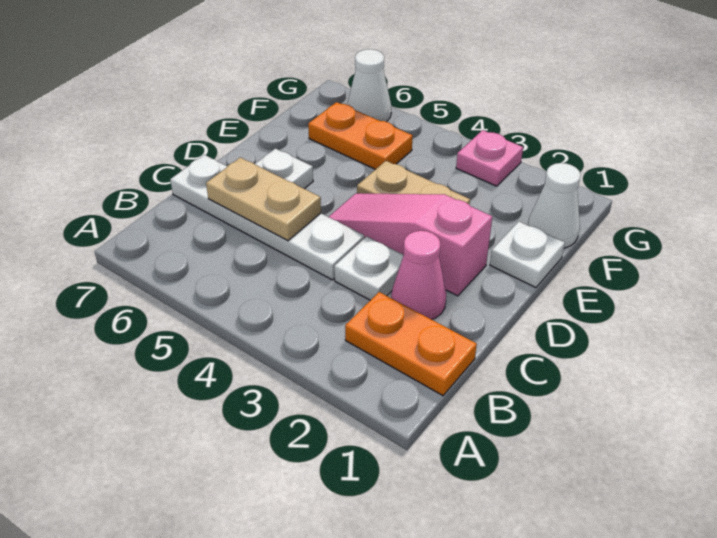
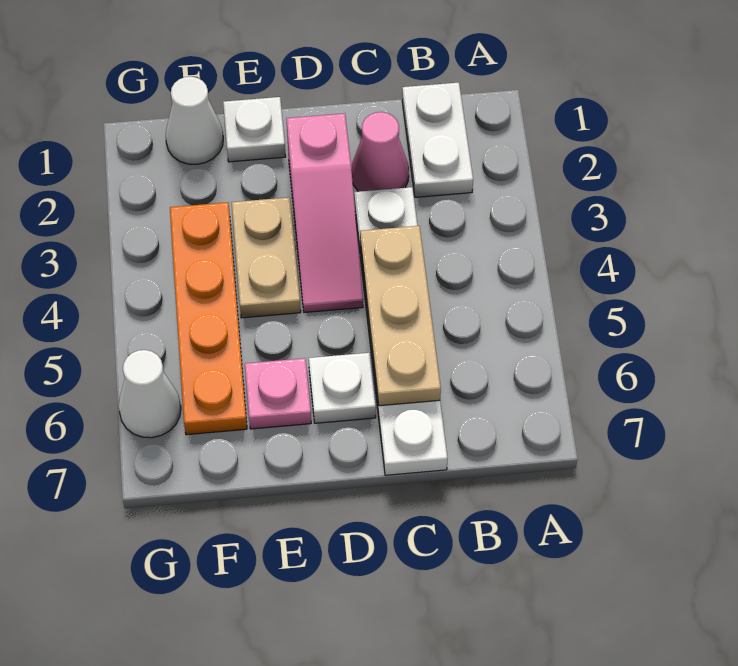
orange 1x2 plate [345,292,477,396] -> white 1x2 plate [402,83,473,197]
tan 1x2 plate [206,157,321,241] -> tan 1x3 plate [360,226,441,406]
orange 1x2 plate [308,102,413,169] -> orange 1x4 plate [170,202,247,435]
pink 1x1 plate [456,130,523,186] -> pink 1x1 plate moved to [245,358,311,429]

